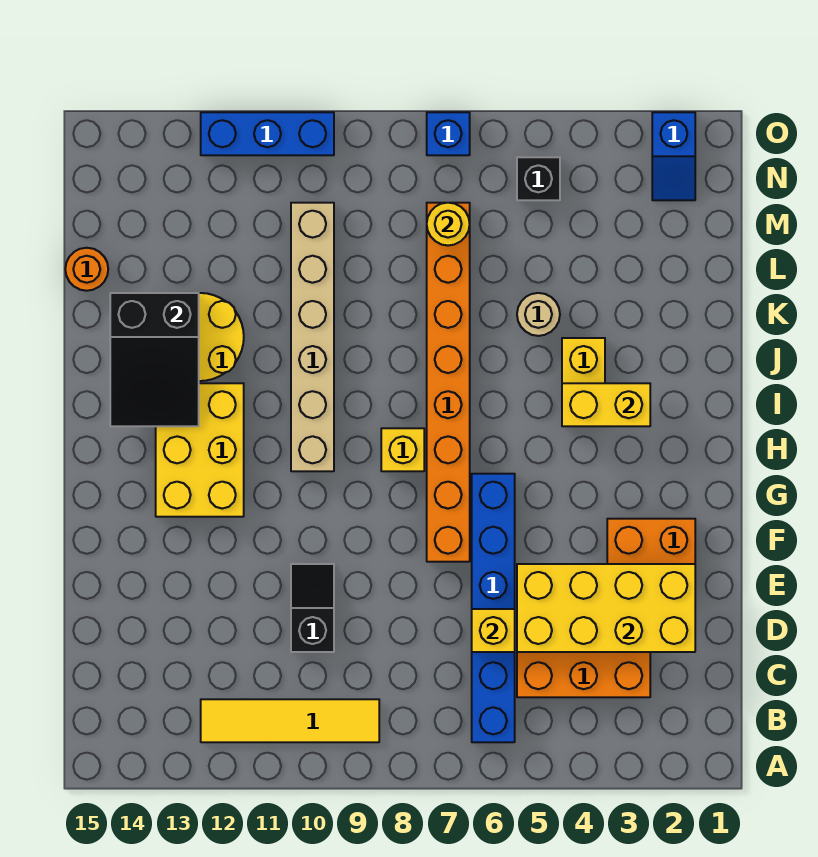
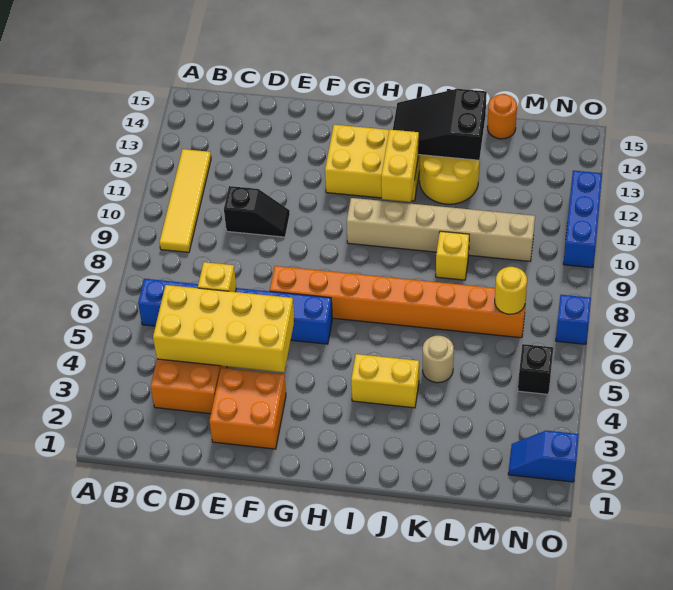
yellow 2x4 brick [517,564,695,652] -> yellow 2x4 brick turned to [153,285,294,372]
yellow 1x1 brick [381,428,424,471] -> yellow 1x1 brick moved to [436,231,469,280]
yellow 1x2 brick [562,383,650,426] -> yellow 1x2 brick moved to [381,130,419,202]

